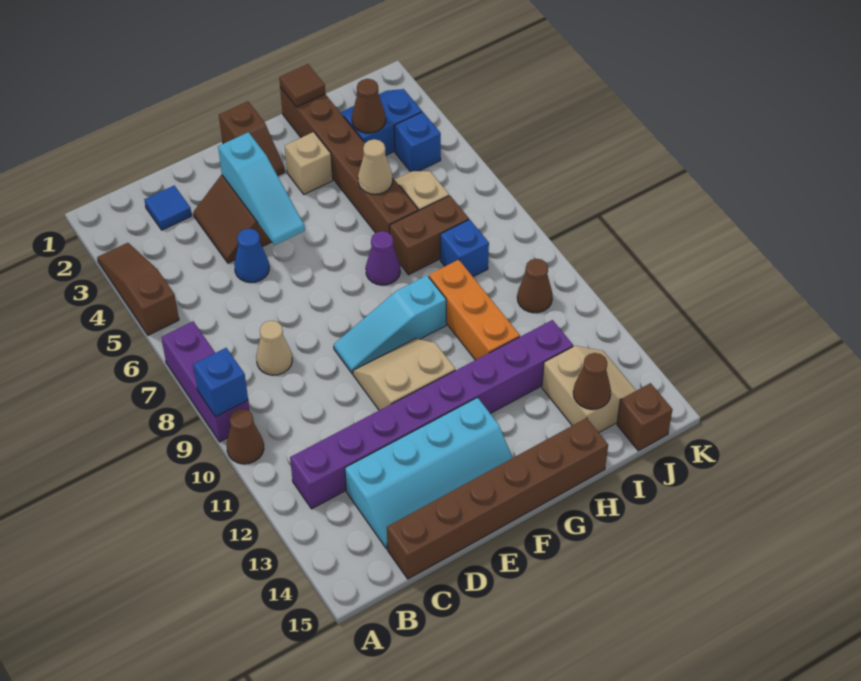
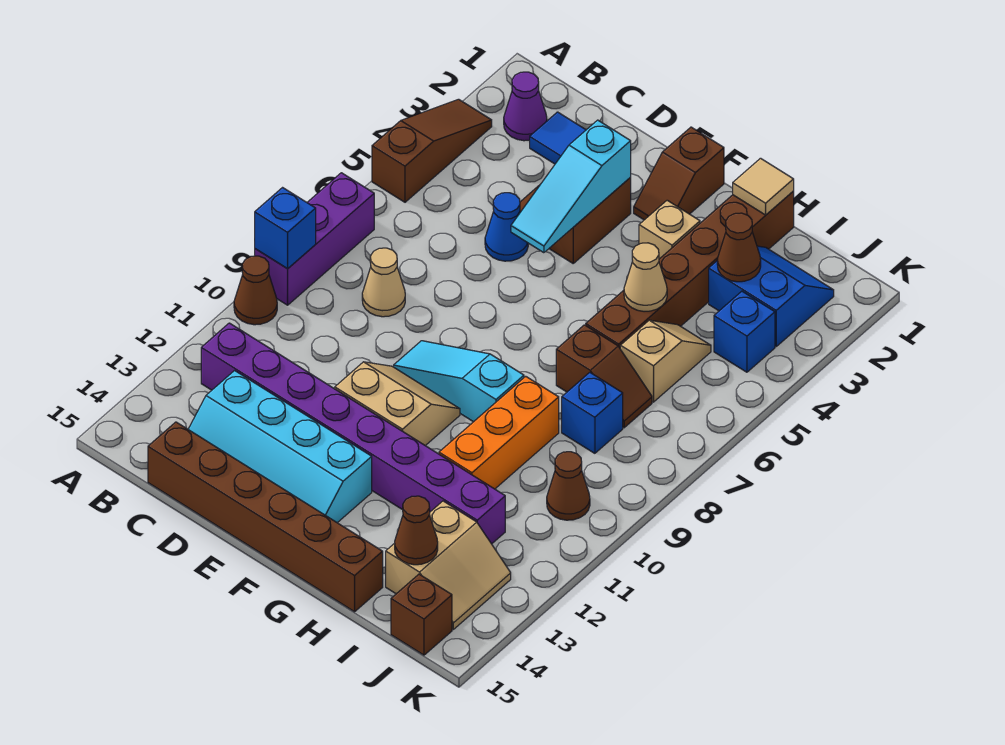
purple 1x1 cone [366,231,400,285] -> purple 1x1 cone moved to [504,72,547,141]
brown 1x1 tile [279,64,325,107] -> tan 1x1 tile [733,158,794,215]
brown 1x2 brick [390,196,469,275] -> brown 1x2 slope [556,325,652,428]

